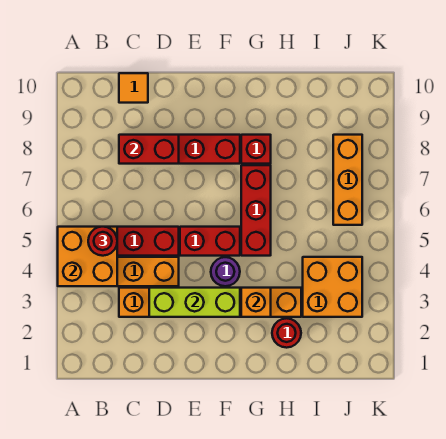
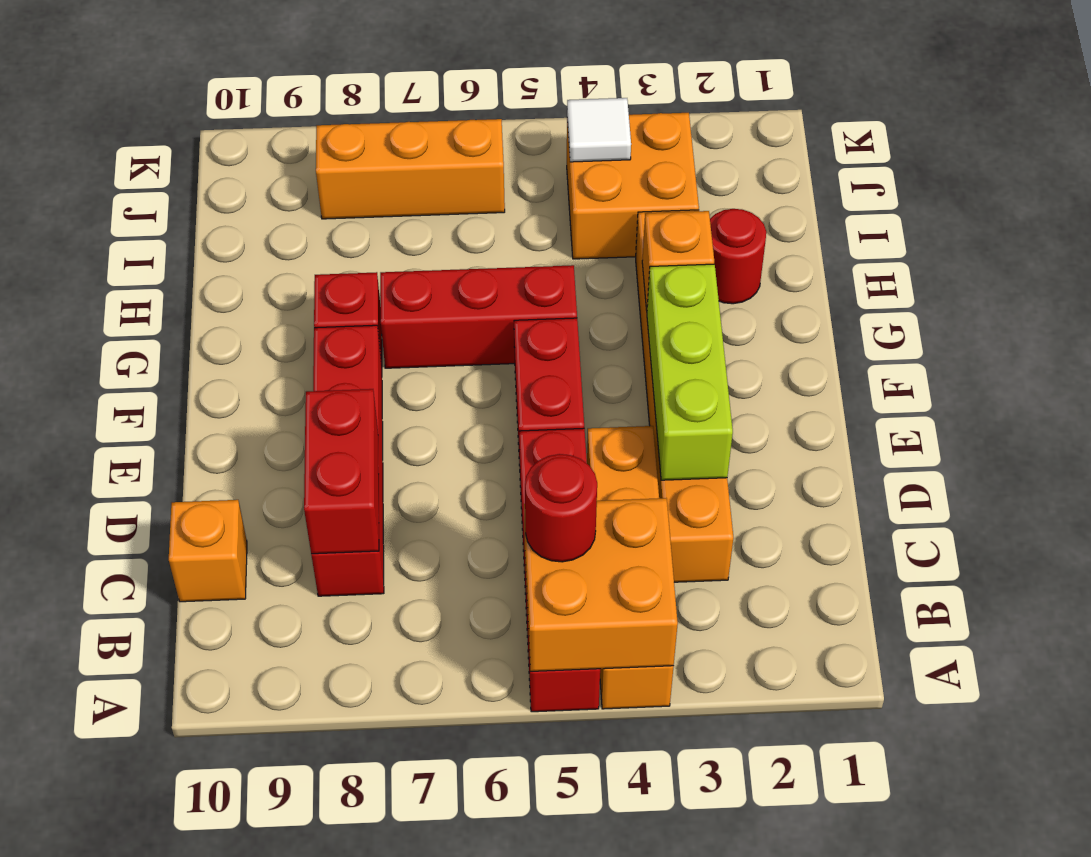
orange 1x1 tile [119,73,148,103] -> orange 1x1 brick [169,500,247,602]
purple 1x1 round brick [211,257,240,286] -> none
none -> white 1x1 tile [567,98,631,162]

